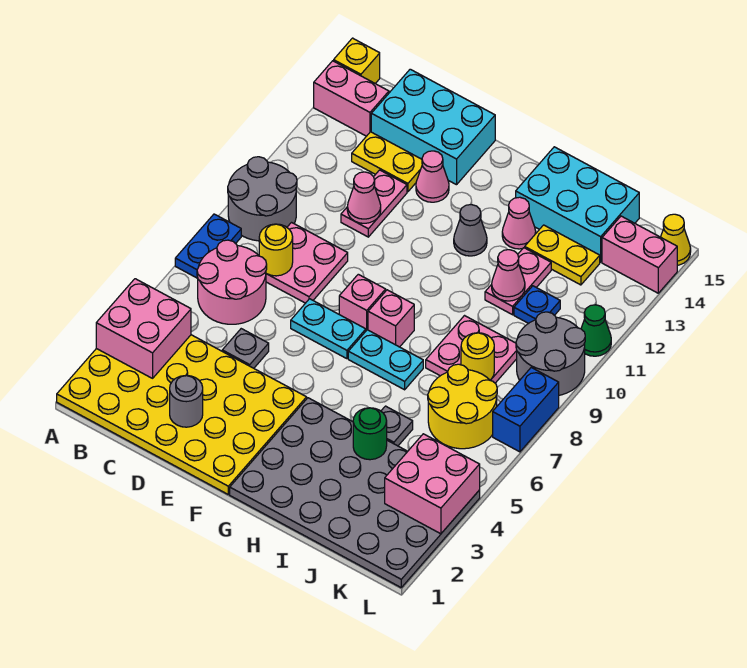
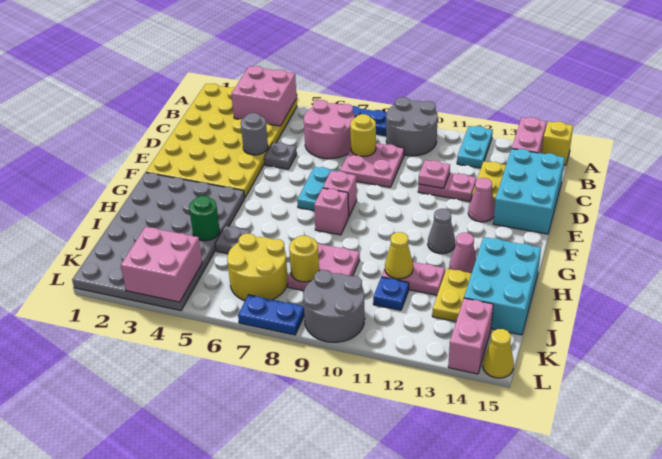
grey 1x1 round brick [170,375,203,427] -> grey 1x1 round brick moved to [241,113,268,155]
pink 1x1 cone [347,172,381,223] -> pink 1x1 plate [418,160,450,188]
cyan 1x2 plate [348,330,423,390] -> cyan 1x2 plate moved to [457,126,493,168]
pink 1x1 cone [492,250,525,301] -> yellow 1x1 cone [385,232,413,279]
blue 1x2 brick [493,368,559,452] -> blue 1x2 plate [238,295,304,335]
green 1x1 cone [581,305,611,356] -> none

